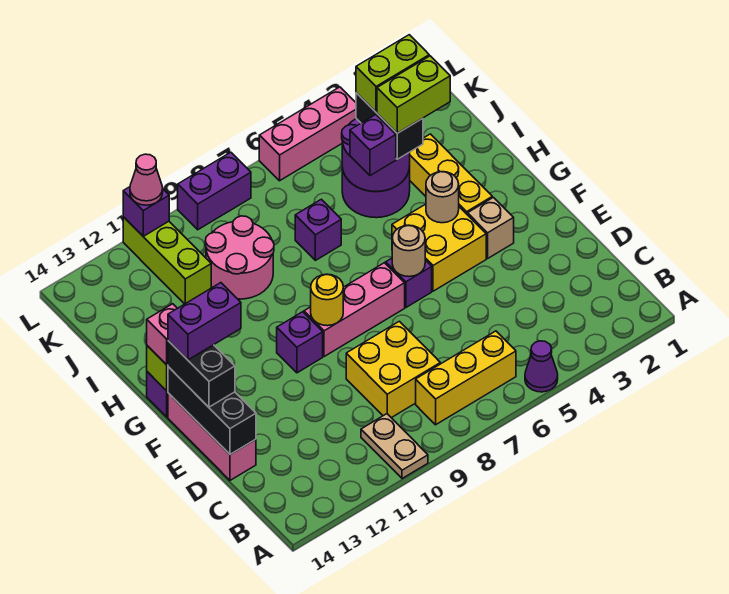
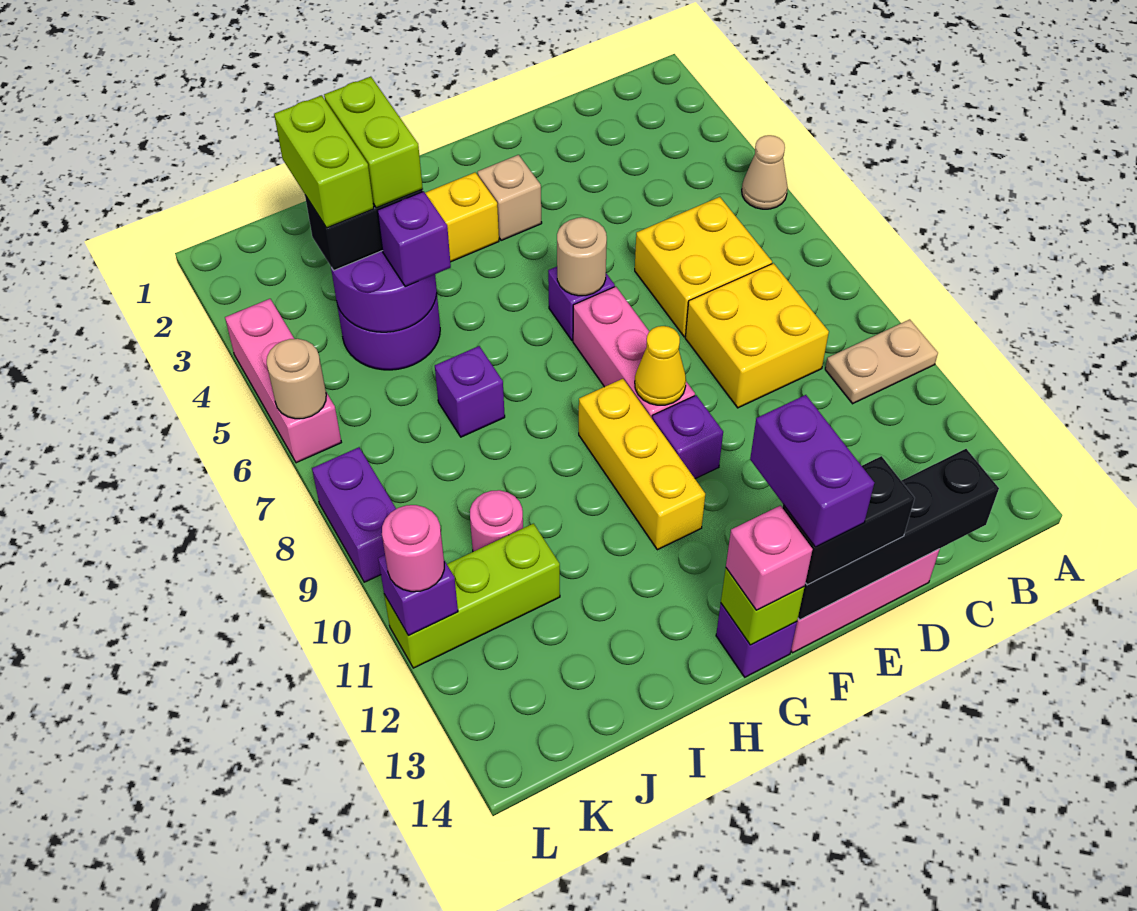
purple 1x1 cone [525,341,558,392] -> tan 1x1 cone [742,135,788,209]
yellow 1x3 brick [416,331,516,425] -> yellow 1x3 brick moved to [579,379,705,550]
black 1x3 brick [168,367,256,454] -> black 1x4 brick [798,449,999,620]
yellow 2x2 brick [392,204,486,291] -> yellow 2x2 brick moved to [635,197,772,337]
yellow 1x1 round brick [311,274,343,326] -> yellow 1x1 cone [635,326,686,405]
tan 1x1 round brick [426,172,459,223] -> tan 1x1 round brick moved to [267,339,326,419]
pink 2x2 round brick [205,216,274,299] -> pink 1x1 round brick [470,490,523,552]
pink 1x1 cone [130,154,163,205] -> pink 1x1 round brick [382,505,444,592]

